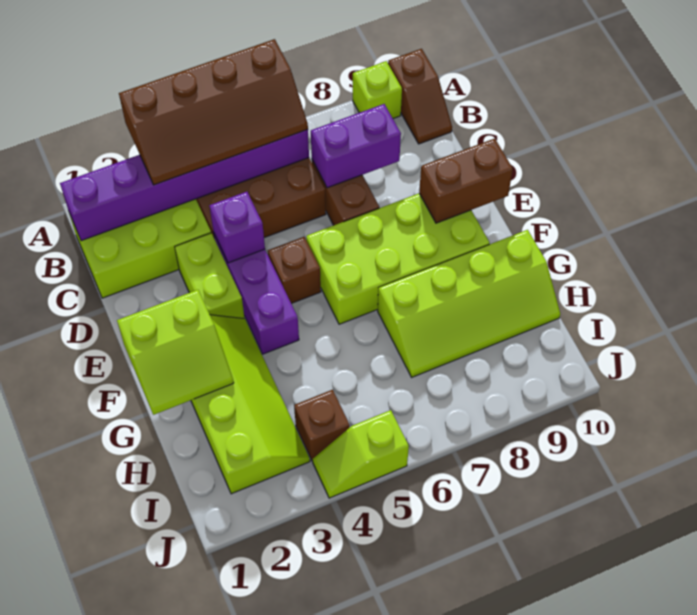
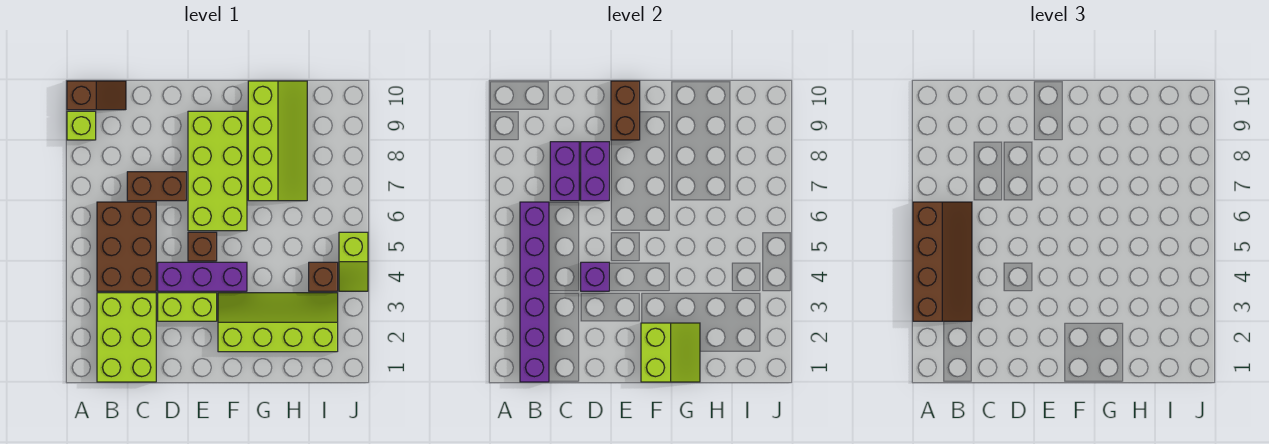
none -> purple 1x2 brick [581,142,609,201]

